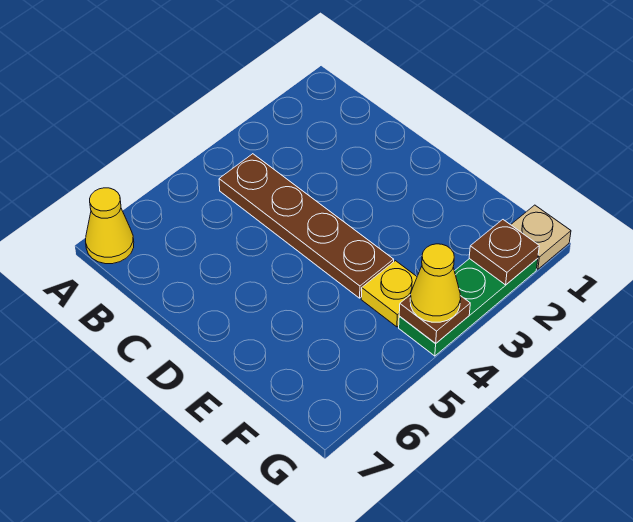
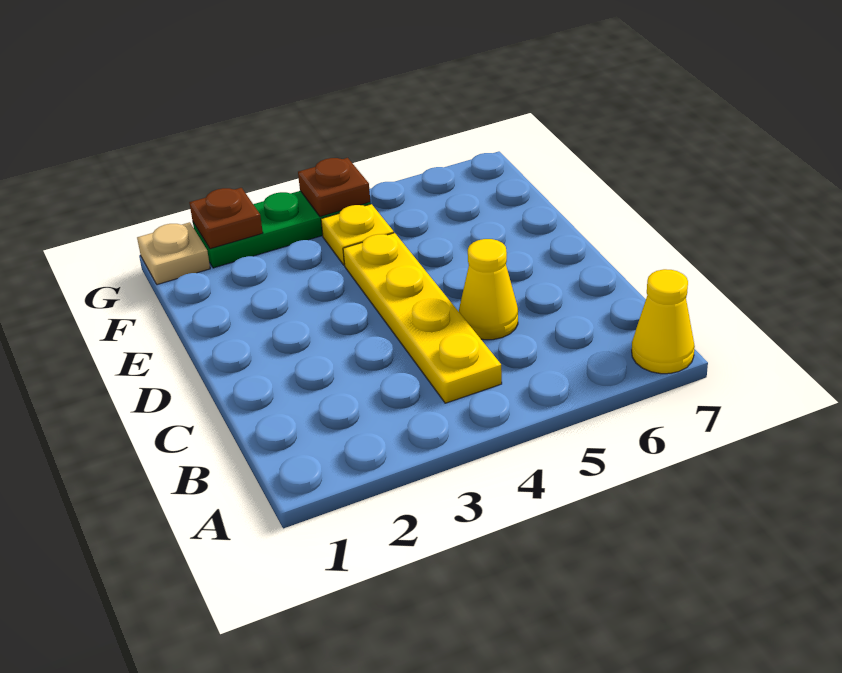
brown 1x4 plate [219,154,394,298] -> yellow 1x4 plate [343,233,502,403]
yellow 1x1 cone [410,244,461,322] -> yellow 1x1 cone moved to [459,239,518,340]

